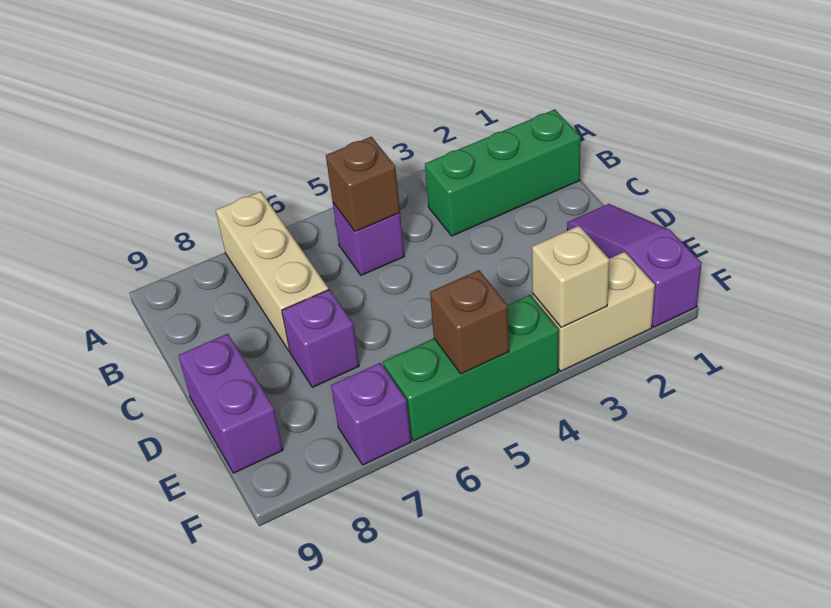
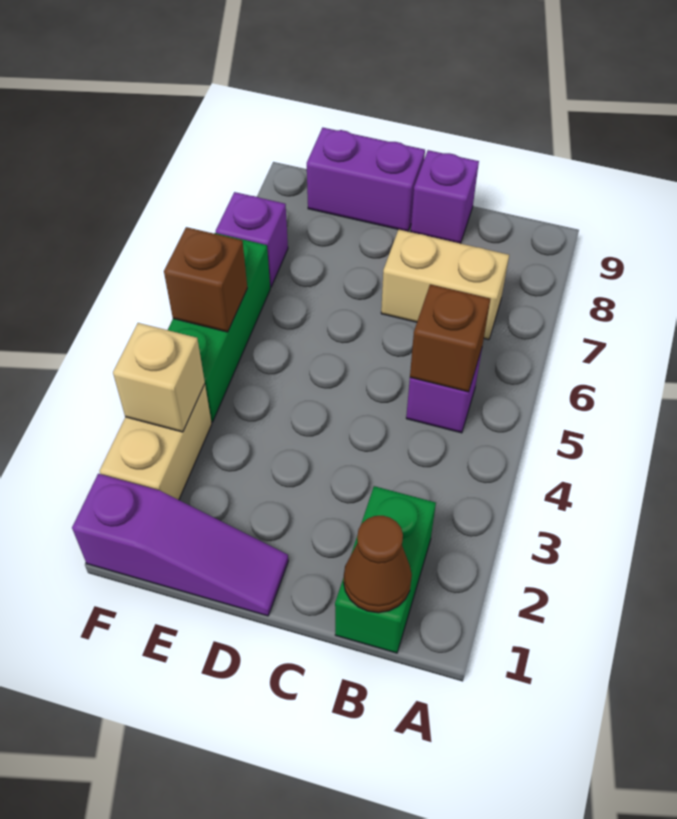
tan 1x3 brick [216,192,329,351] -> tan 1x2 brick [381,229,509,340]
green 1x3 brick [425,109,581,236] -> green 1x2 brick [335,486,436,653]
none -> brown 1x1 cone [344,516,412,613]
purple 1x1 brick [282,290,359,387] -> purple 1x1 brick moved to [411,150,479,243]

